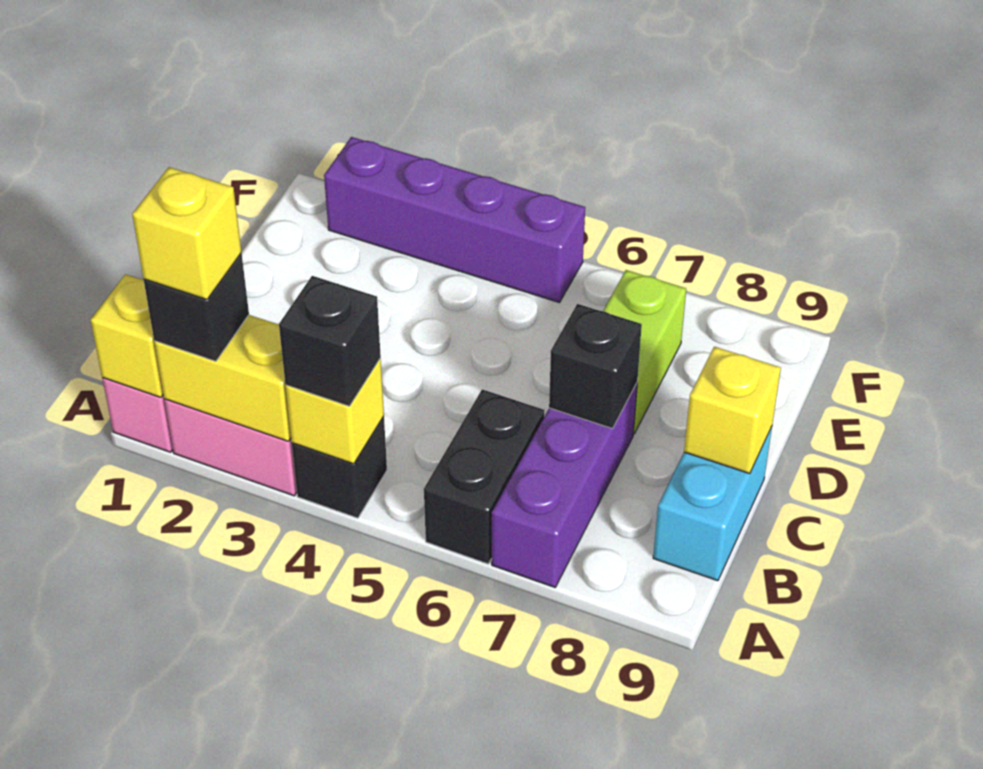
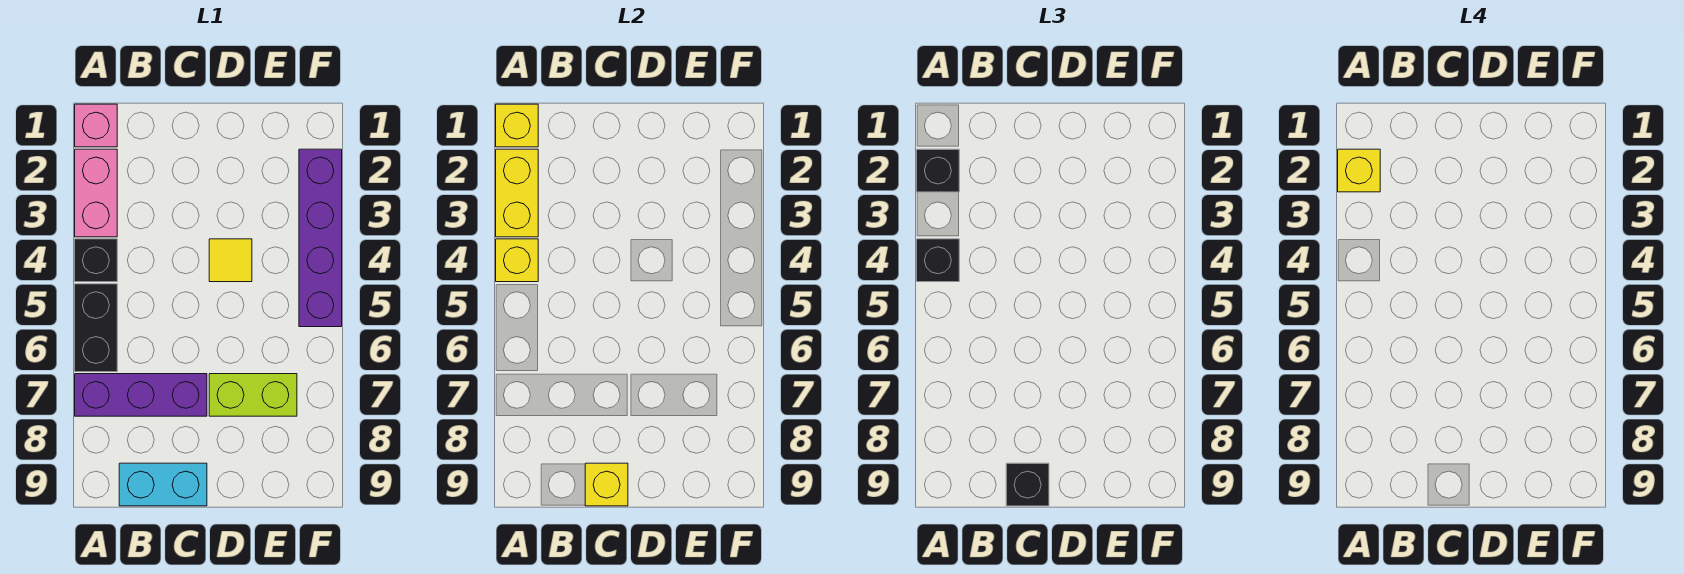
black 1x2 brick [424,389,545,564] -> black 1x2 brick turned to [75,284,117,372]
black 1x1 brick [549,304,642,429] -> black 1x1 brick moved to [1006,463,1049,506]
none -> yellow 1x1 tile [209,239,252,282]

